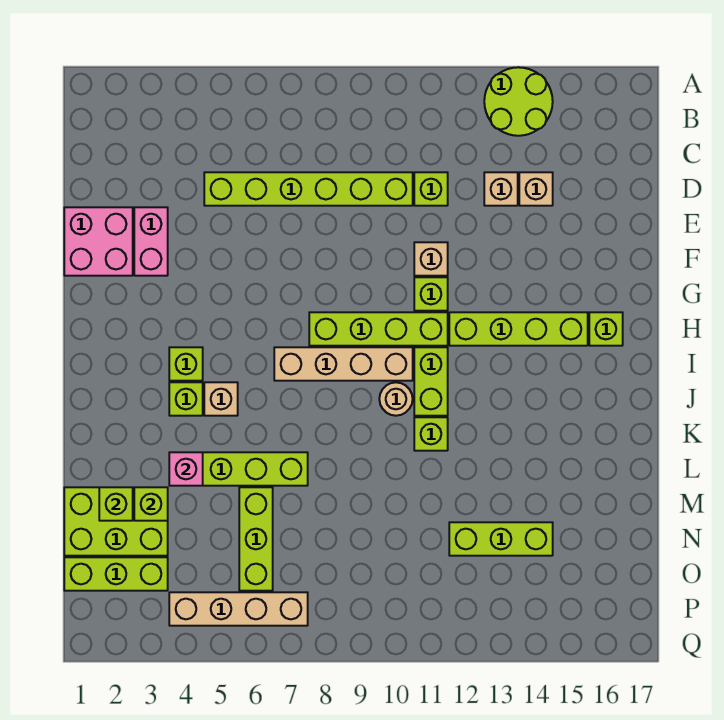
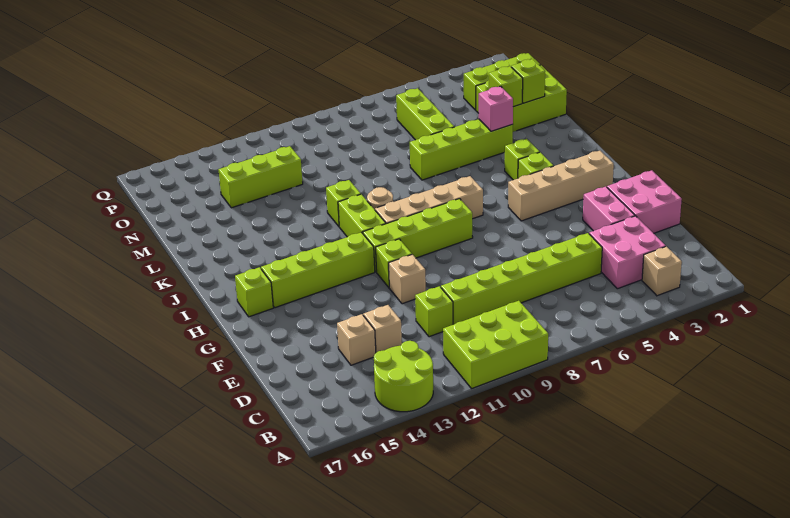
none -> lime 2x3 brick [443,301,548,389]
none -> pink 2x2 brick [589,216,666,289]
tan 1x1 brick [204,382,238,416] -> tan 1x1 brick moved to [642,246,682,296]
tan 1x4 brick [169,592,308,626] -> tan 1x4 brick moved to [508,151,614,221]

